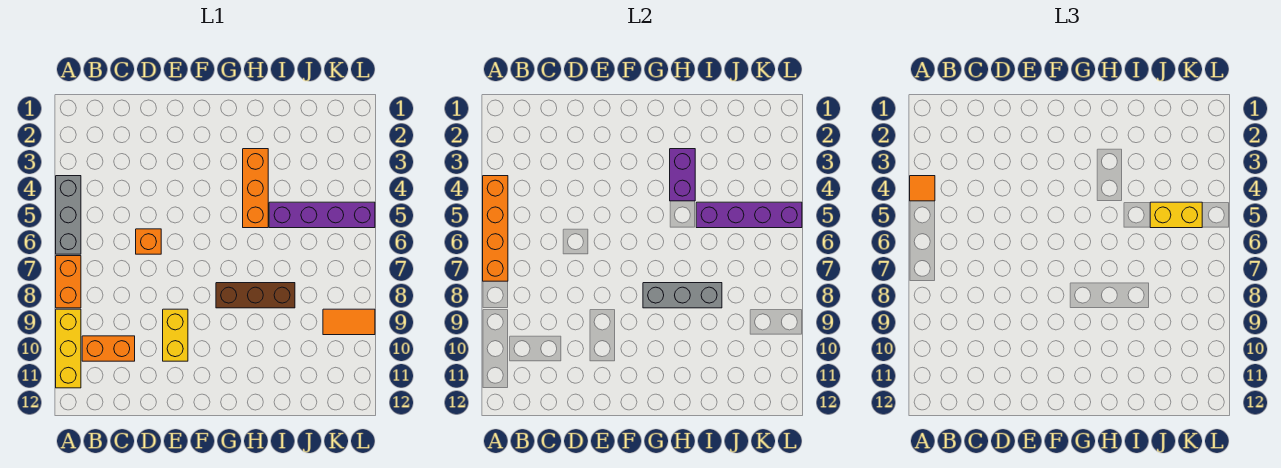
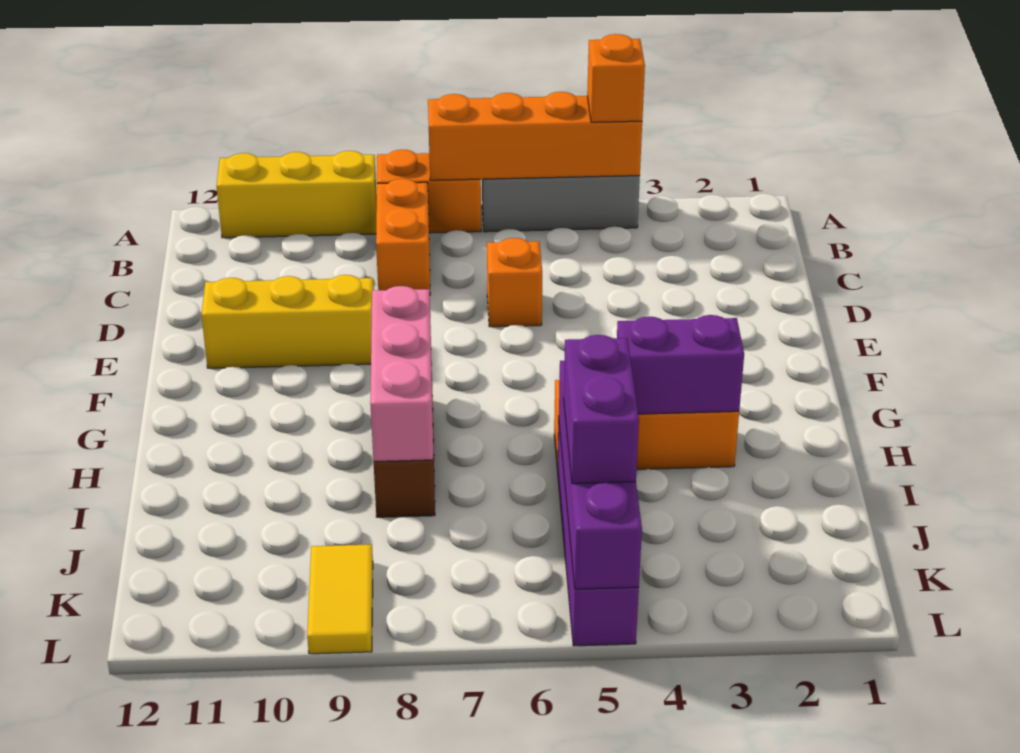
orange 1x1 tile [910,176,935,201] -> orange 1x1 brick [587,34,645,122]
orange 1x2 brick [82,336,135,361] -> orange 1x2 brick moved to [376,179,430,290]
yellow 1x2 brick [163,309,188,361] -> yellow 1x3 brick [201,275,374,368]
grey 1x3 brick [643,283,722,308] -> pink 1x3 brick [370,286,434,462]
yellow 1x2 brick [1150,202,1202,228] -> purple 1x2 brick [564,335,639,484]
orange 1x2 tile [323,309,375,335] -> yellow 1x2 tile [307,544,373,654]

